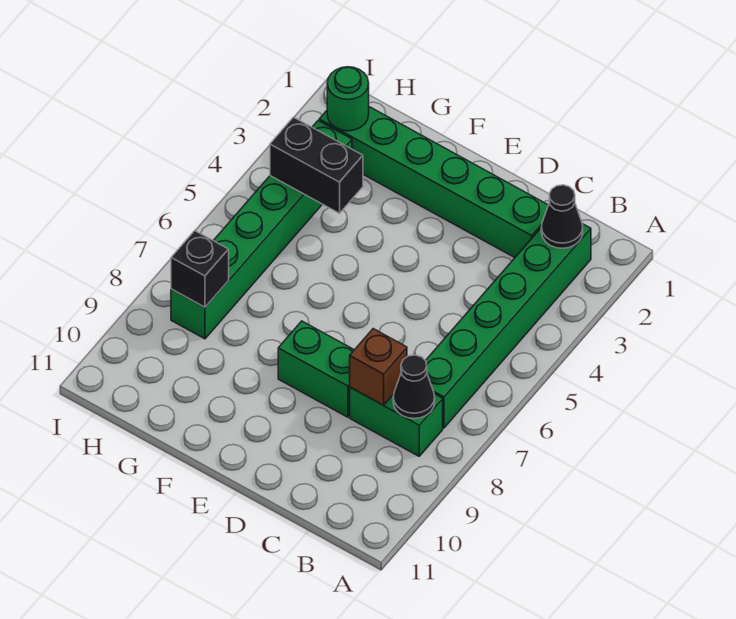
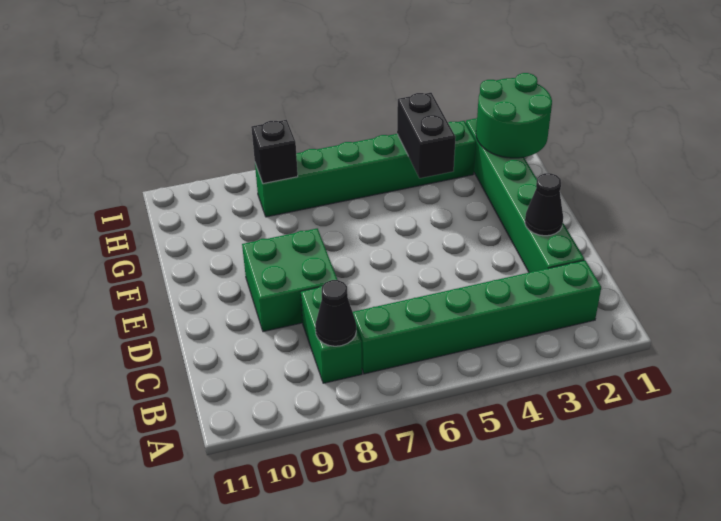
black 1x1 cone [541,185,583,248] -> black 1x1 cone moved to [525,173,563,236]
brown 1x1 brick [350,329,407,405] -> none
green 1x2 brick [278,321,354,417] -> green 2x2 brick [242,228,337,332]
green 1x1 round brick [327,67,369,131] -> green 2x2 round brick [476,73,552,158]

